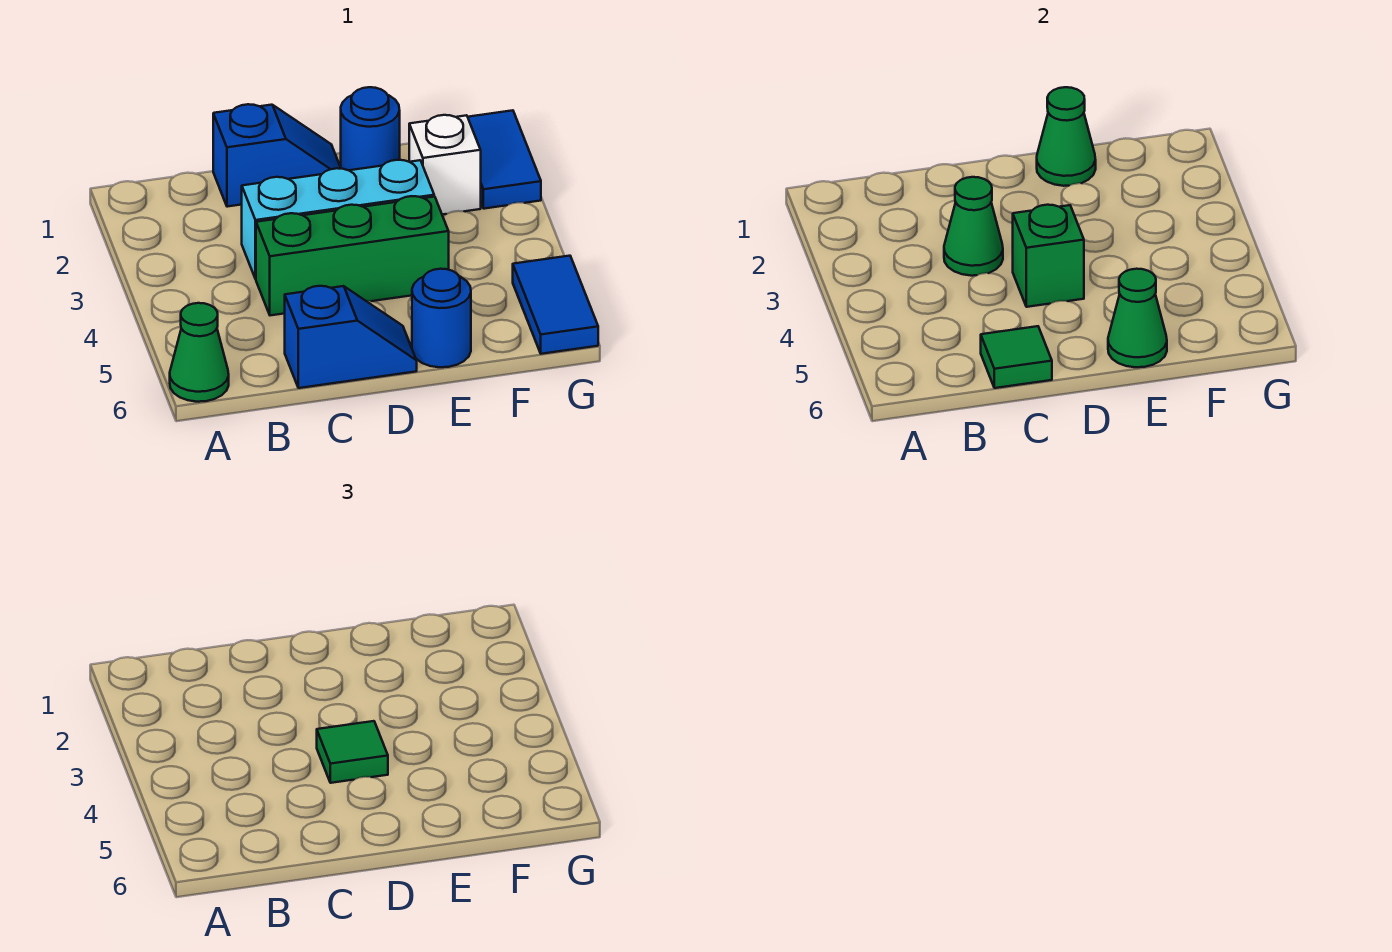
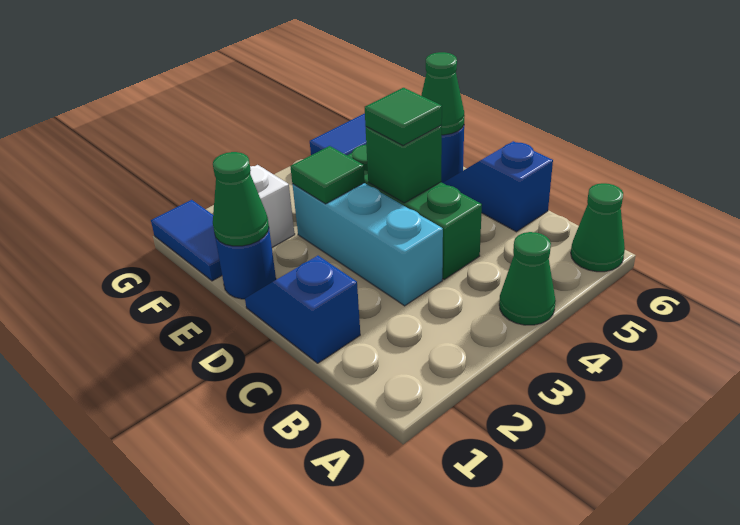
green 1x1 cone [944,177,1003,276] -> green 1x1 cone moved to [499,232,556,325]
green 1x1 tile [981,326,1052,388] -> green 1x1 tile moved to [290,146,365,204]
blue 1x2 tile [468,110,541,209] -> blue 1x2 tile turned to [151,200,222,281]

